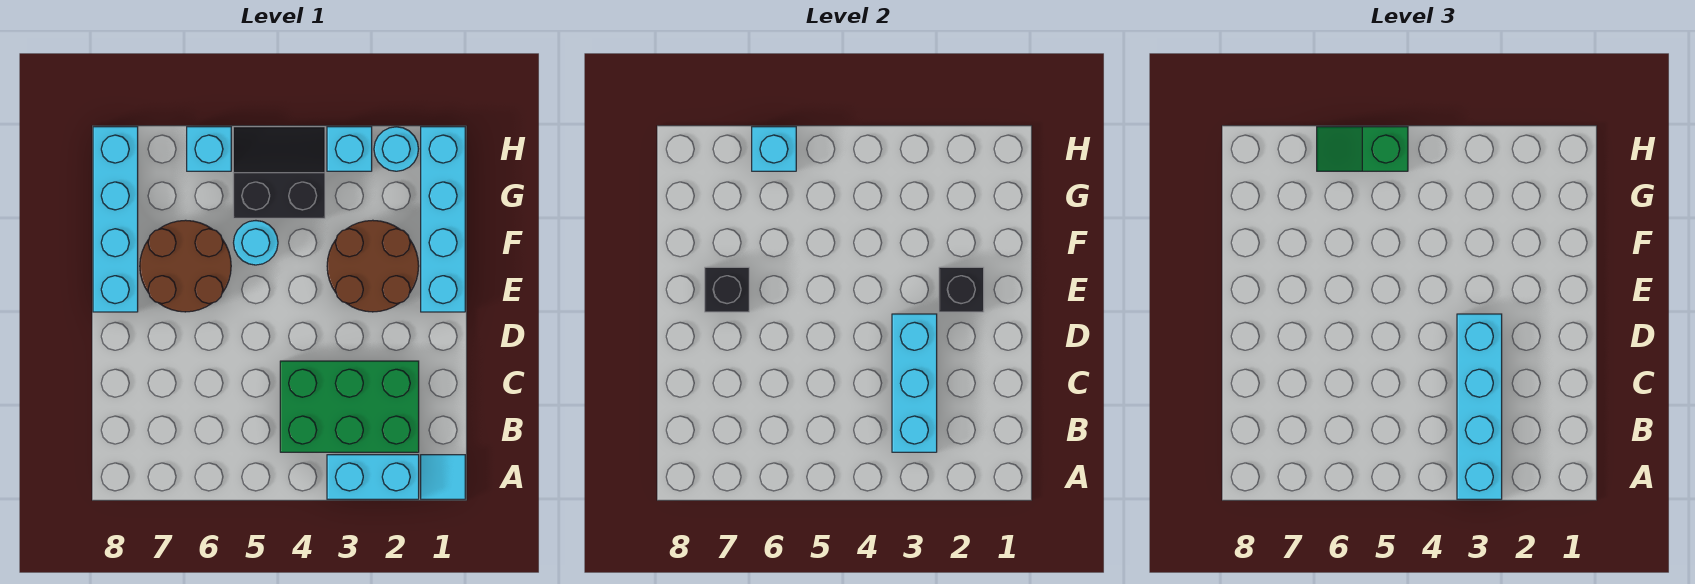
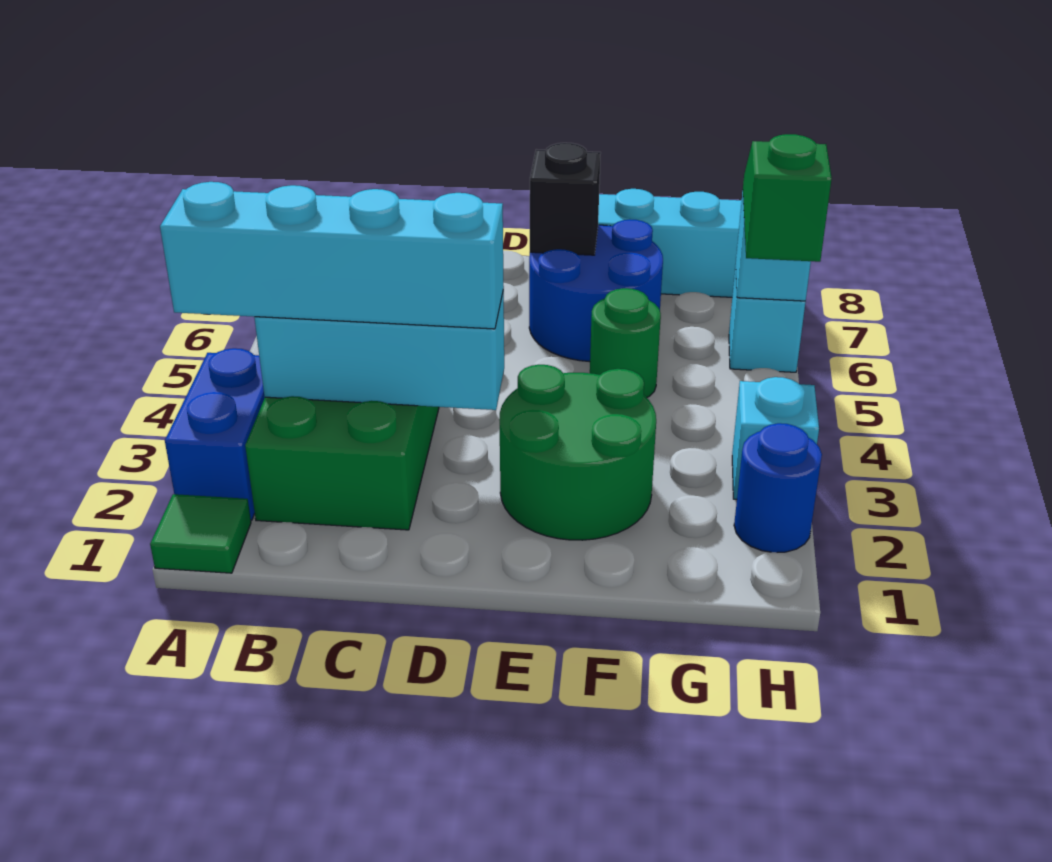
cyan 1x1 tile [421,455,465,499] -> green 1x1 tile [150,494,251,573]
cyan 1x2 brick [327,455,419,499] -> blue 1x2 brick [165,348,265,520]
cyan 1x4 brick [421,127,465,312] -> none
brown 2x2 round brick [327,220,419,312] -> green 2x2 round brick [499,365,656,540]
black 1x1 brick [939,267,984,312] -> none
brown 2x2 round brick [140,220,231,312] -> blue 2x2 round brick [529,219,663,362]
cyan 1x1 round brick [234,221,278,265] -> green 1x1 round brick [590,288,661,398]
black 2x2 slope [233,127,325,218] -> none
cyan 1x1 round brick [374,127,418,171] -> blue 1x1 round brick [734,423,822,553]

